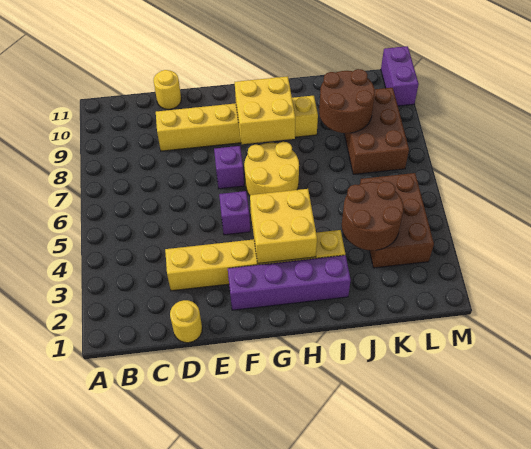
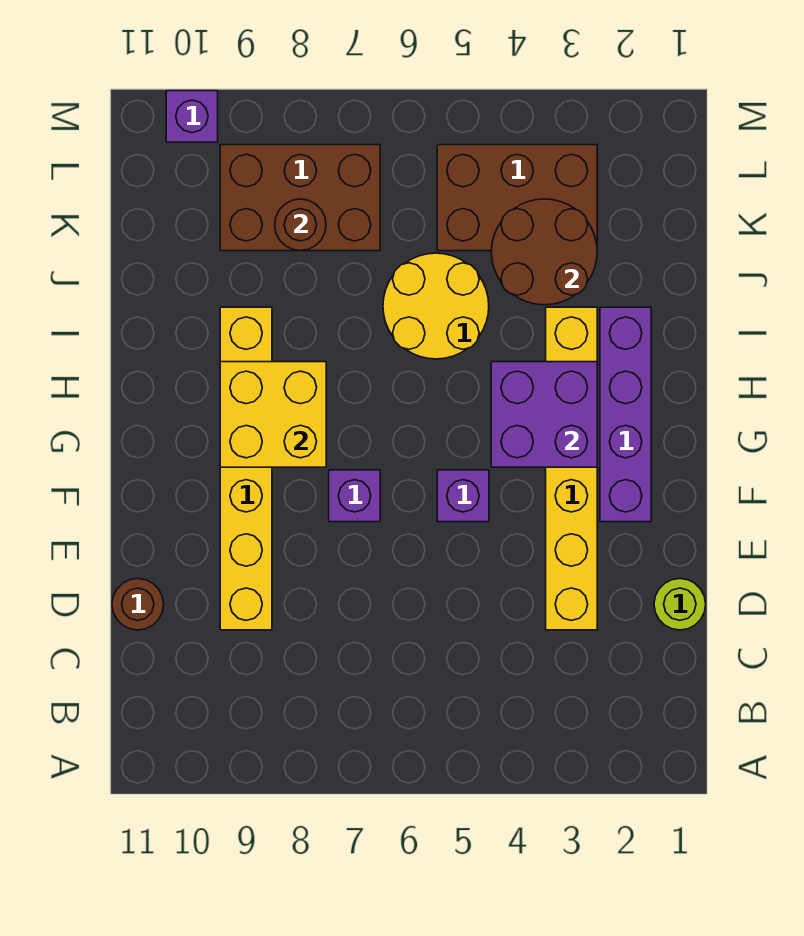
yellow 1x1 round brick [170,300,202,343] -> lime 1x1 round brick [654,579,706,630]
yellow 1x1 round brick [154,70,181,109] -> brown 1x1 round brick [112,579,164,630]
yellow 2x2 brick [250,189,317,264] -> purple 2x2 brick [491,362,597,467]
yellow 2x2 round brick [244,142,299,196] -> yellow 2x2 round brick moved to [383,253,489,359]
brown 2x2 round brick [319,69,375,133] -> brown 1x1 round brick [275,199,326,251]
purple 1x2 brick [381,46,419,106] -> purple 1x1 brick [166,91,218,142]

